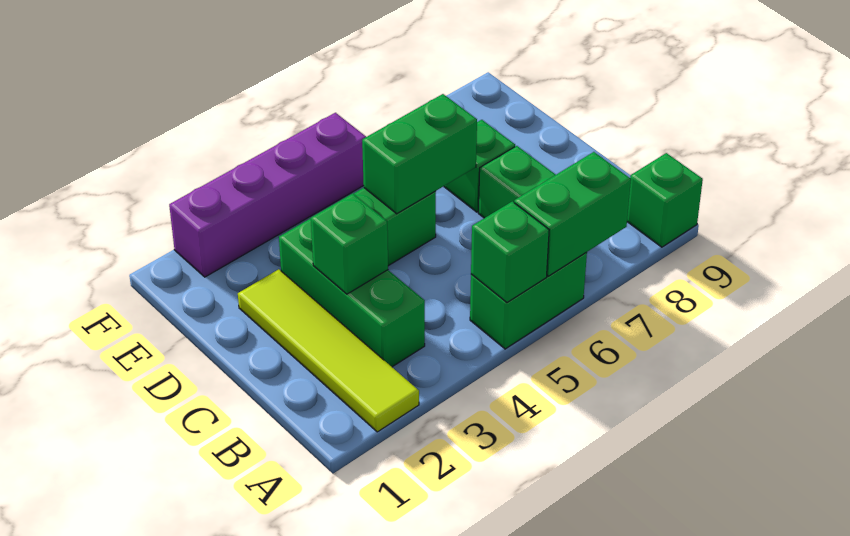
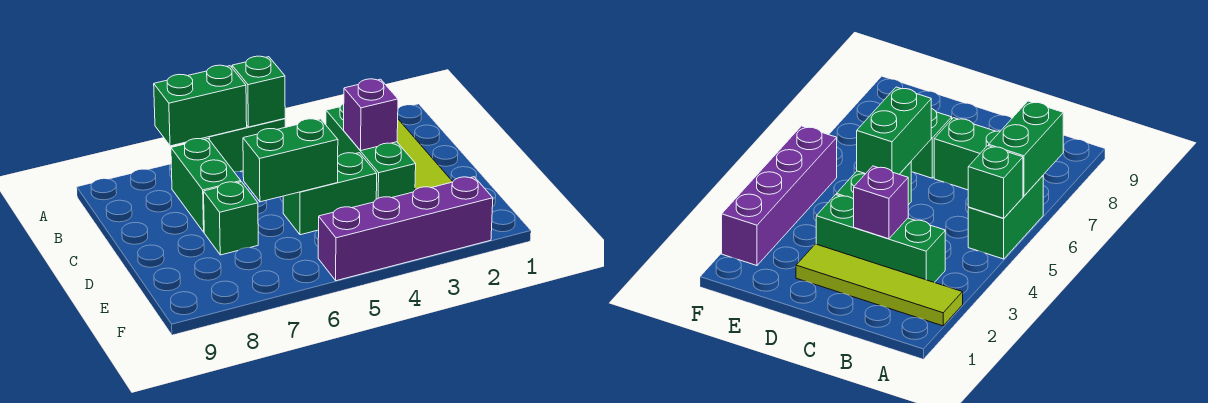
green 1x1 brick [627,153,703,247] -> none
green 1x1 brick [311,193,388,294] -> purple 1x1 brick [344,79,398,151]

